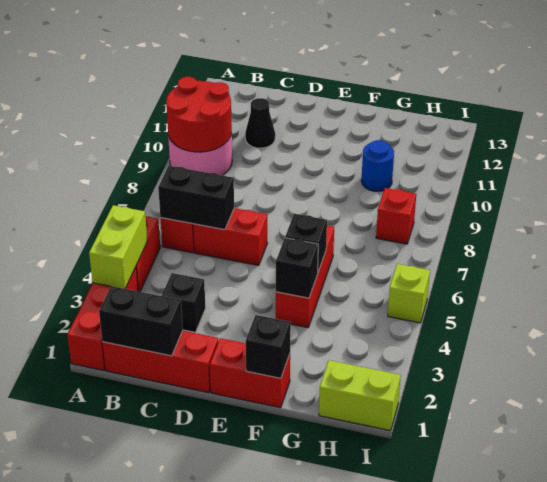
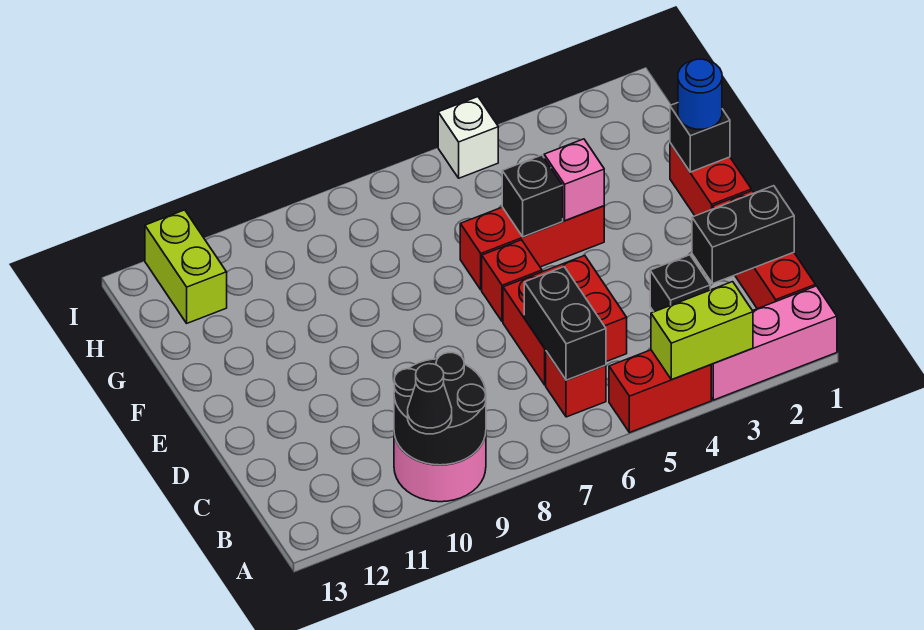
red 1x3 brick [67,267,138,371] -> pink 1x3 brick [711,286,837,400]
red 2x2 round brick [166,77,232,152] -> black 2x2 round brick [394,353,486,465]
black 1x2 brick [99,286,183,356] -> black 1x2 brick turned to [692,186,794,284]
red 1x2 brick [193,208,267,265] -> red 2x2 brick [503,255,627,385]
black 1x1 cone [245,98,275,148] -> black 1x1 cone moved to [408,364,452,434]
black 1x1 brick [276,238,318,298] -> pink 1x1 brick [544,139,604,221]
blue 1x1 round brick [361,140,394,191] -> blue 1x1 round brick moved to [678,59,722,129]
lime 1x2 brick [319,360,401,431] -> lime 1x2 brick moved to [145,210,227,323]
red 1x1 brick [376,188,416,244] -> red 1x1 brick moved to [482,240,542,322]
lime 1x1 brick [388,264,430,323] -> white 1x1 brick [438,97,498,178]

